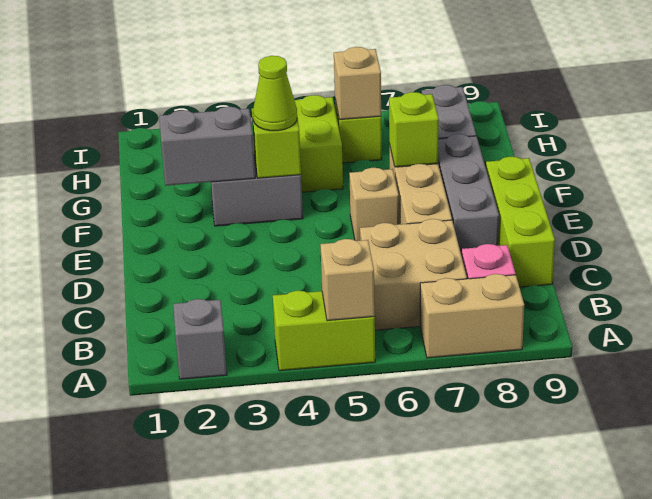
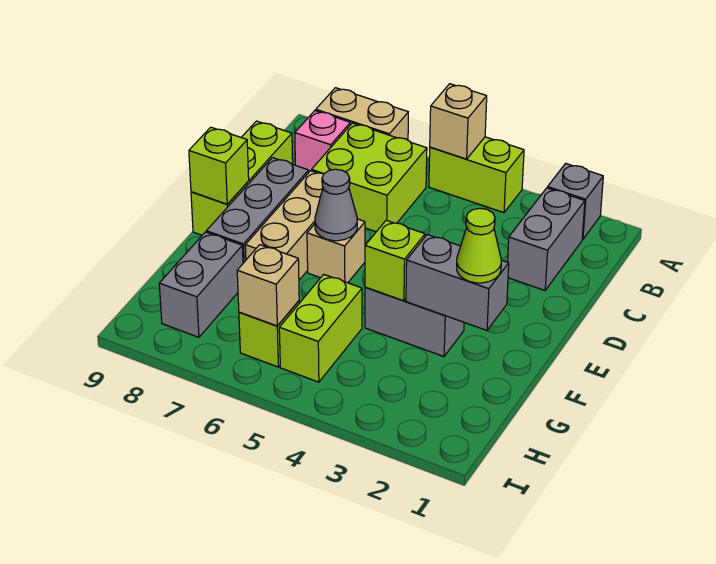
none -> grey 1x2 brick [508,188,585,290]
tan 2x2 brick [360,219,467,330] -> lime 2x2 brick [312,123,427,232]
none -> grey 1x1 cone [315,169,357,241]
lime 1x1 cone [253,56,297,131] -> lime 1x1 cone moved to [457,208,501,283]
lime 1x1 brick [389,92,439,167] -> lime 1x1 brick moved to [189,127,249,204]

